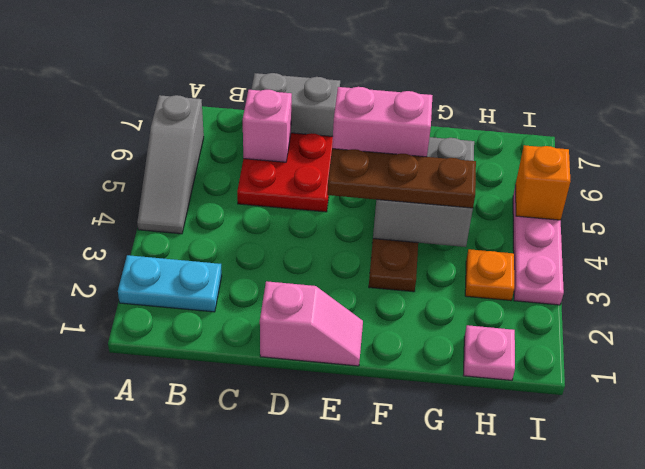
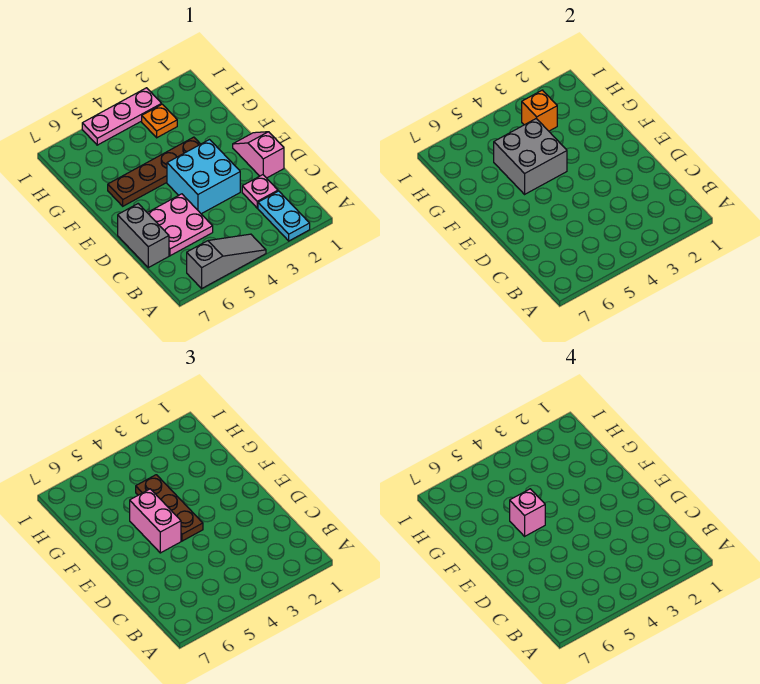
red 2x2 plate [237,133,333,212] -> pink 2x2 plate [147,194,213,256]
pink 1x1 brick [243,90,292,162] -> pink 1x1 brick moved to [510,489,545,536]
none -> cyan 2x2 brick [167,140,240,214]
pink 1x1 plate [463,325,515,380] -> pink 1x1 plate moved to [242,175,278,208]
orange 1x1 brick [516,145,571,220] -> orange 1x1 brick moved to [522,90,557,131]

